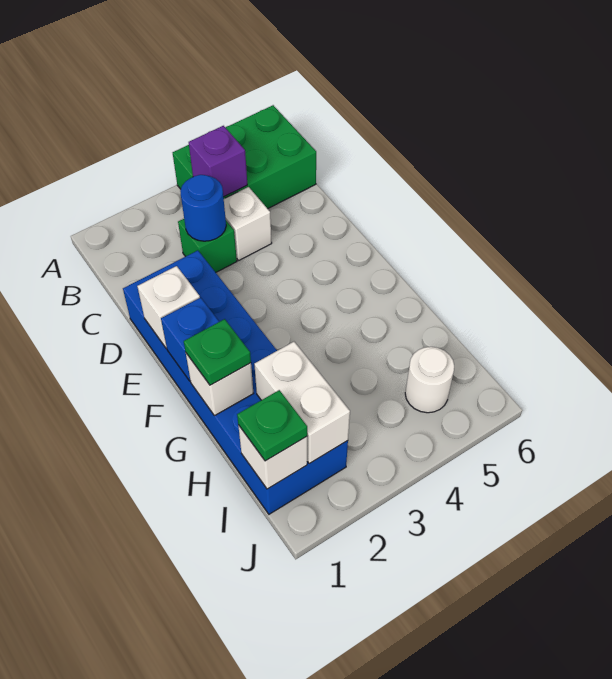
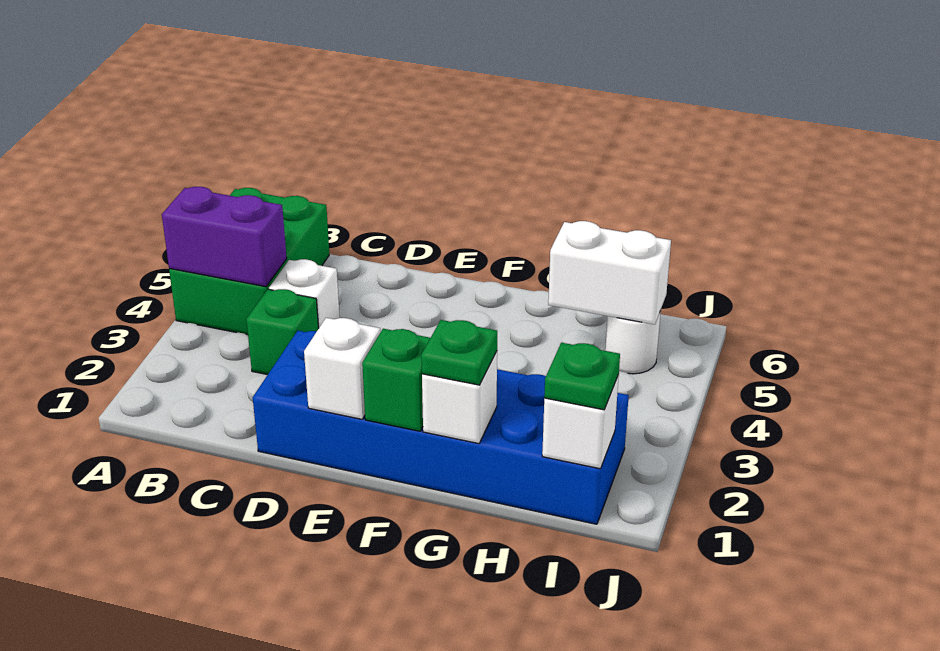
purple 1x1 brick [189,126,247,197] -> purple 1x2 brick [162,187,287,287]
blue 1x1 round brick [180,175,226,241] -> none
blue 1x1 brick [161,297,219,381] -> green 1x1 brick [362,329,430,431]
white 1x2 brick [254,342,350,464] -> white 1x2 brick moved to [548,221,671,325]

